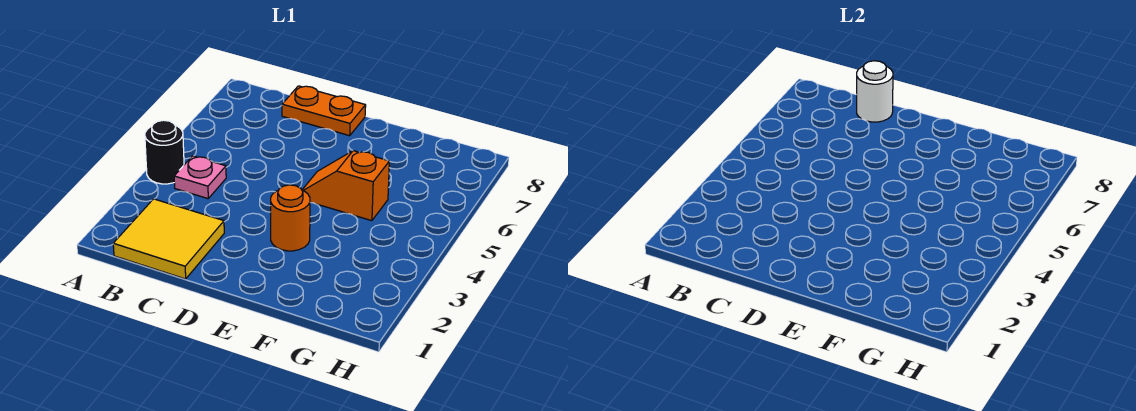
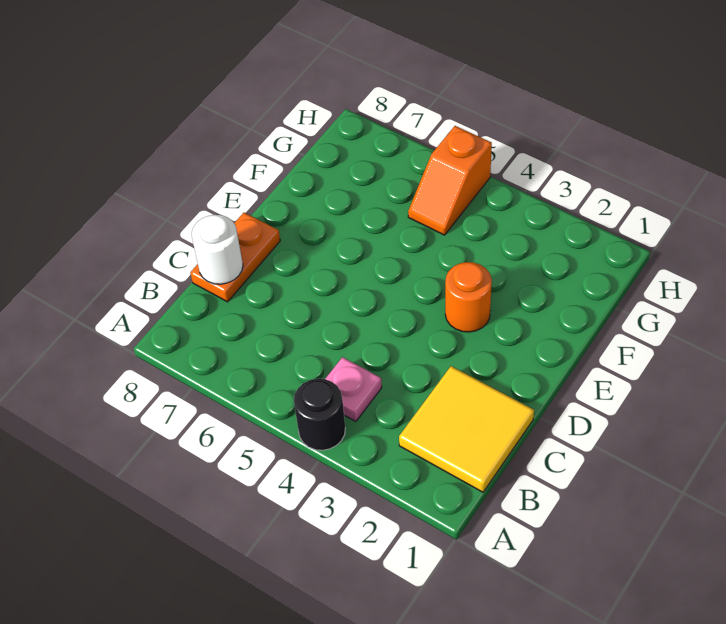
orange 1x2 slope [303,151,389,221] -> orange 1x2 slope moved to [408,126,492,235]

